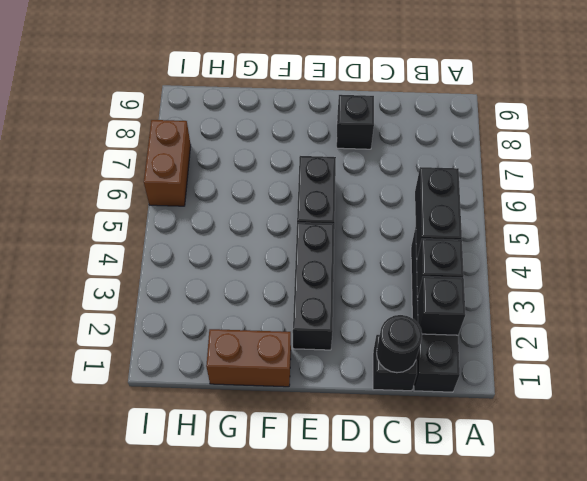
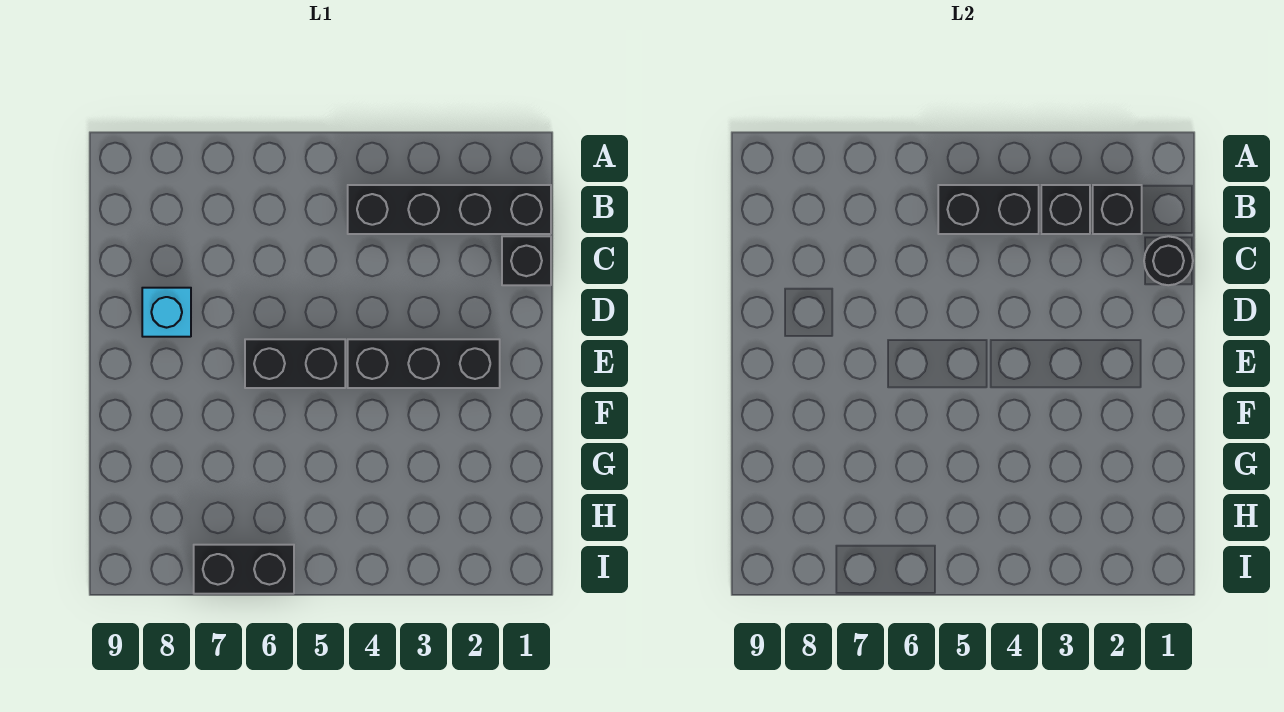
black 1x1 brick [337,95,374,149] -> cyan 1x1 brick [142,288,191,337]
brown 1x2 brick [206,329,291,387] -> none
brown 1x2 brick [144,120,191,206] -> black 1x2 brick [194,545,294,594]

